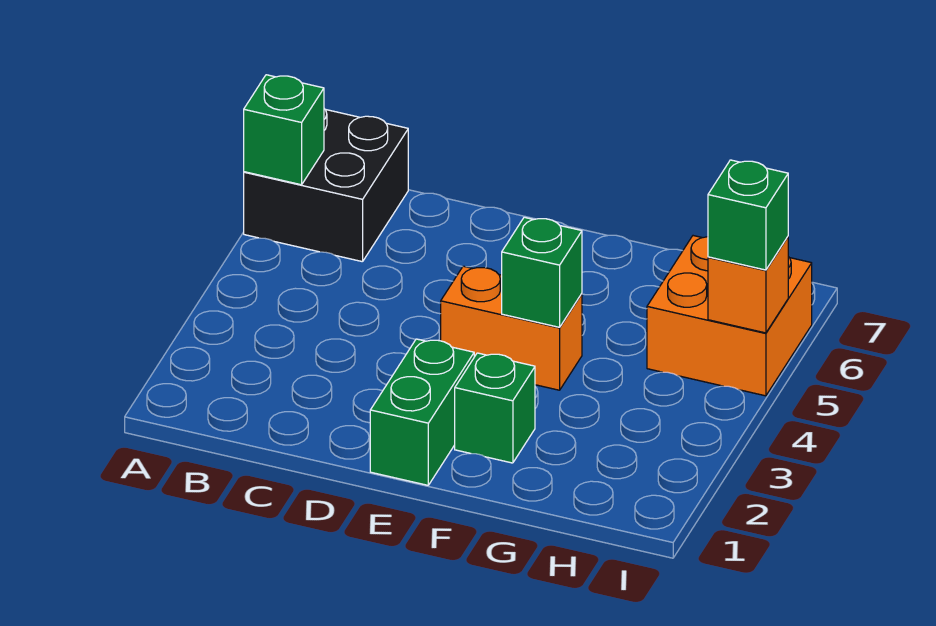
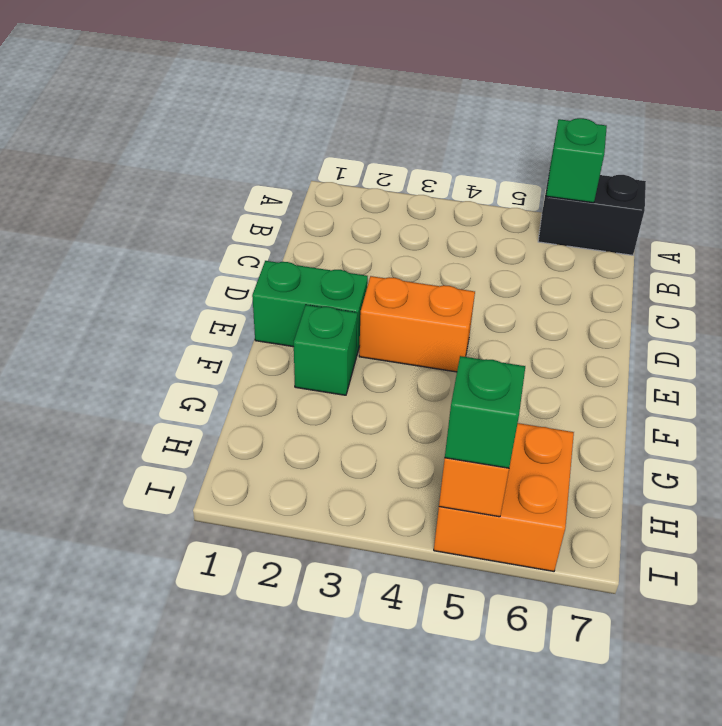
black 2x2 brick [244,109,408,262] -> black 1x2 brick [538,175,646,255]
orange 1x2 brick [441,266,582,390] -> orange 1x2 brick turned to [359,276,475,372]
green 1x1 brick [502,217,582,327] -> none

